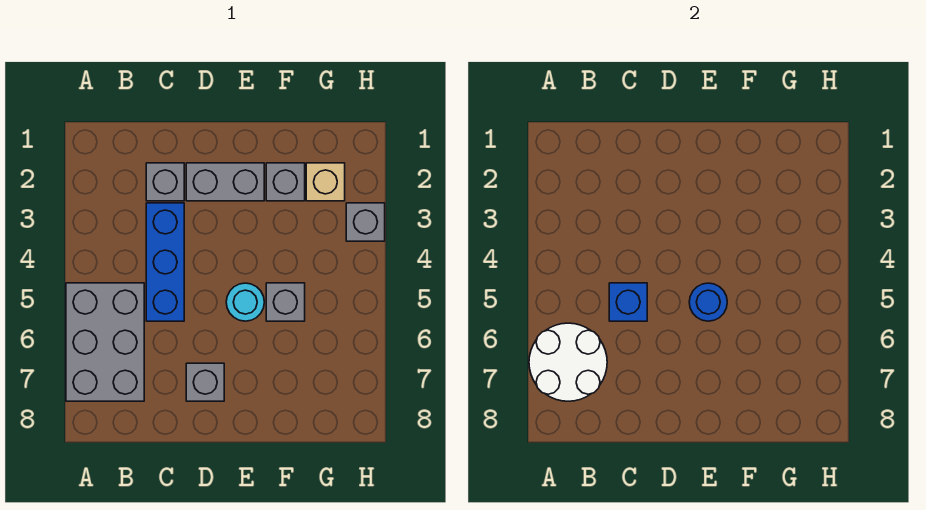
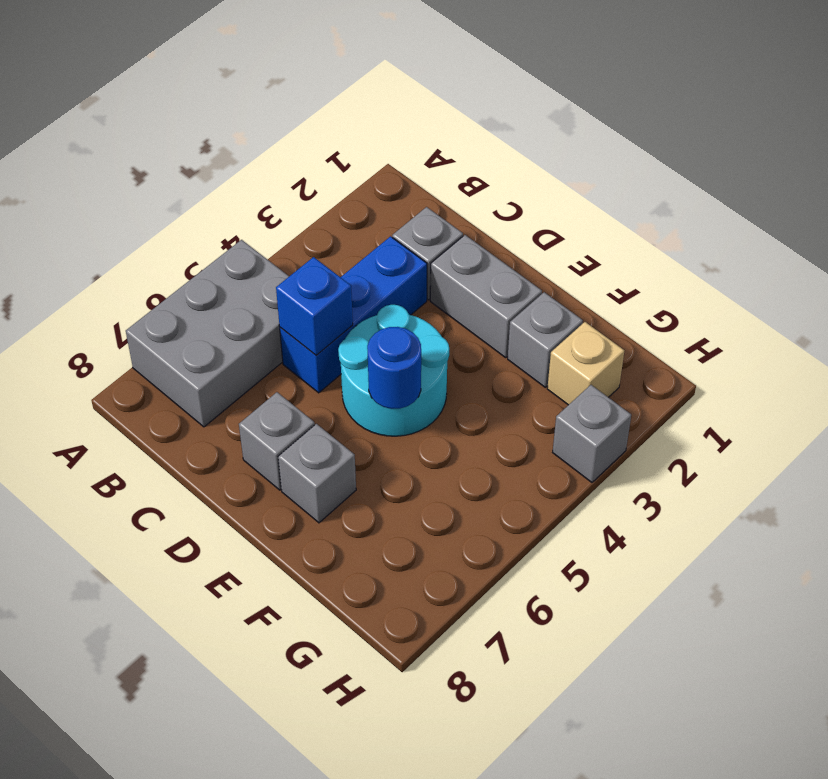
white 2x2 round brick [529,323,607,401] -> none
cyan 1x1 round brick [226,283,264,321] -> cyan 2x2 round brick [338,305,449,436]
grey 1x1 brick [266,283,305,321] -> grey 1x1 brick moved to [278,424,356,523]

